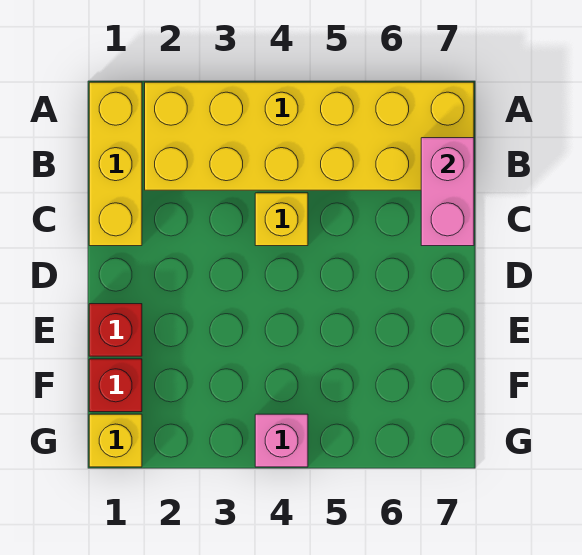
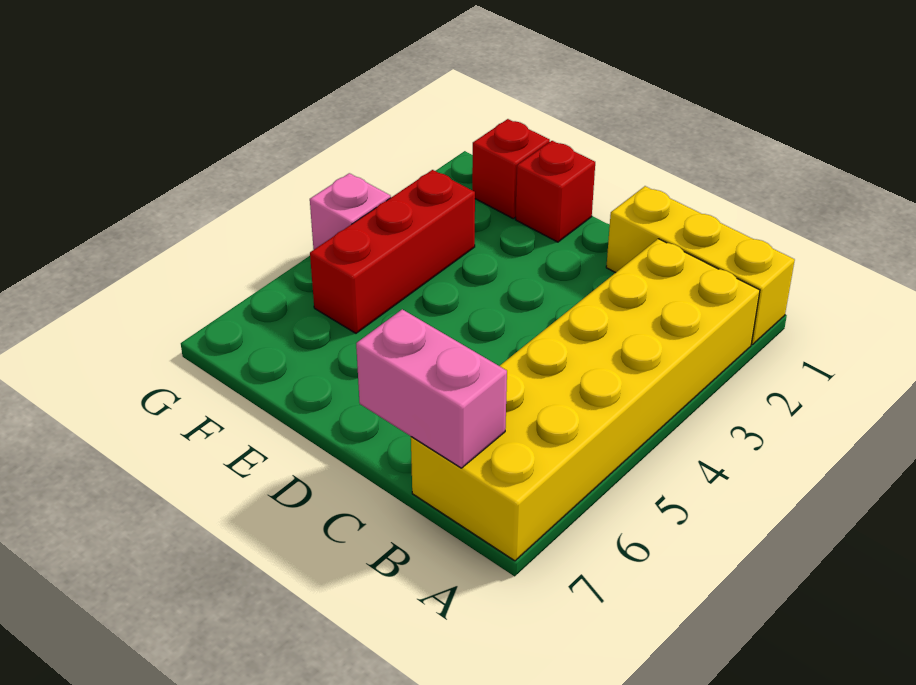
yellow 1x1 brick [255,193,308,246] -> none
none -> red 1x3 brick [310,170,475,333]
yellow 1x1 brick [89,414,142,467] -> none

